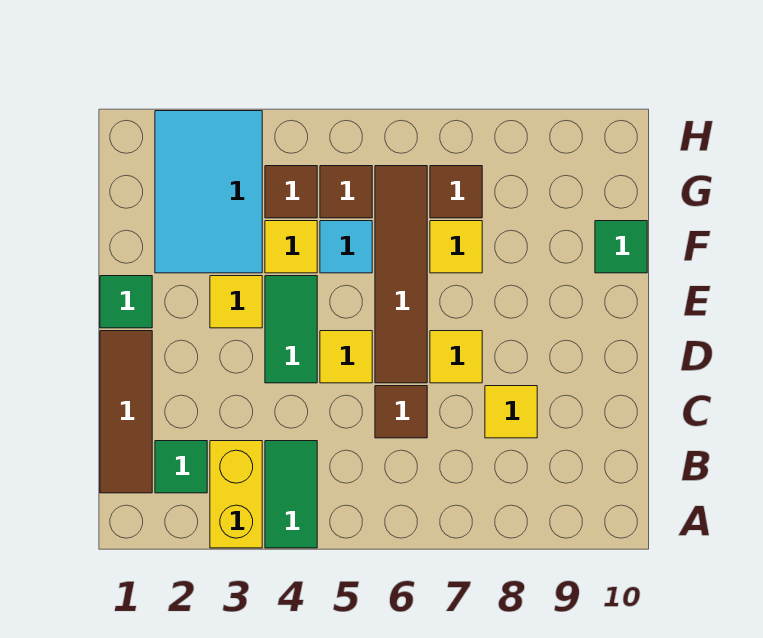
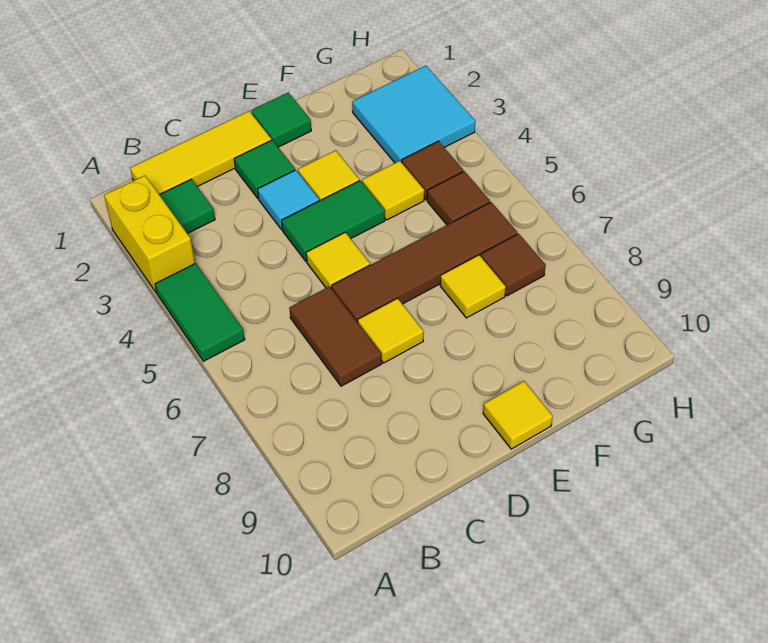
yellow 1x2 brick [210,441,262,548] -> yellow 1x2 brick turned to [104,175,195,293]
green 1x2 tile [265,441,317,548] -> green 1x2 tile turned to [155,263,245,361]
brown 1x3 tile [100,331,152,493] -> yellow 1x3 tile [130,111,271,195]
brown 1x1 tile [375,386,427,438] -> brown 1x2 tile [289,287,382,386]
yellow 1x1 tile [485,386,537,438] -> yellow 1x1 tile moved to [483,381,553,449]
cyan 2x3 tile [155,111,262,273] -> cyan 2x2 tile [352,66,475,163]
cyan 1x1 tile [320,221,372,273] -> cyan 1x1 tile moved to [258,170,319,230]
green 1x1 tile [595,221,647,273] -> green 1x1 tile moved to [234,140,295,198]

